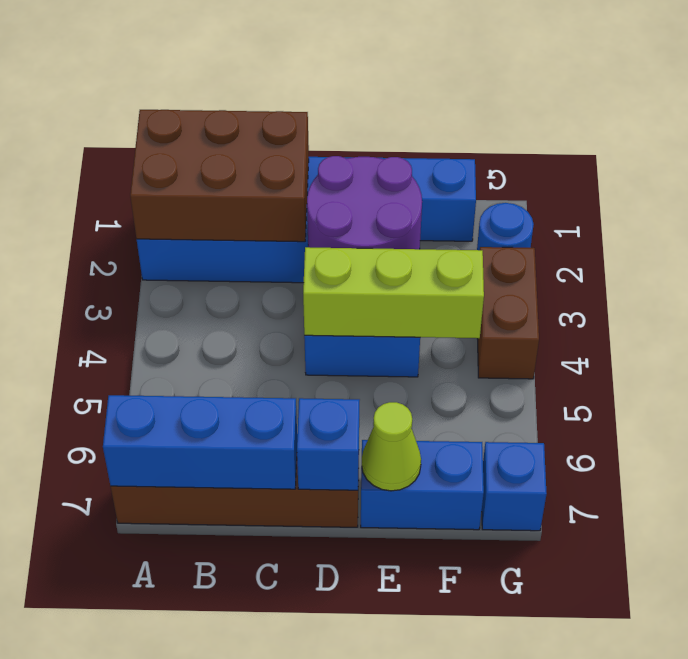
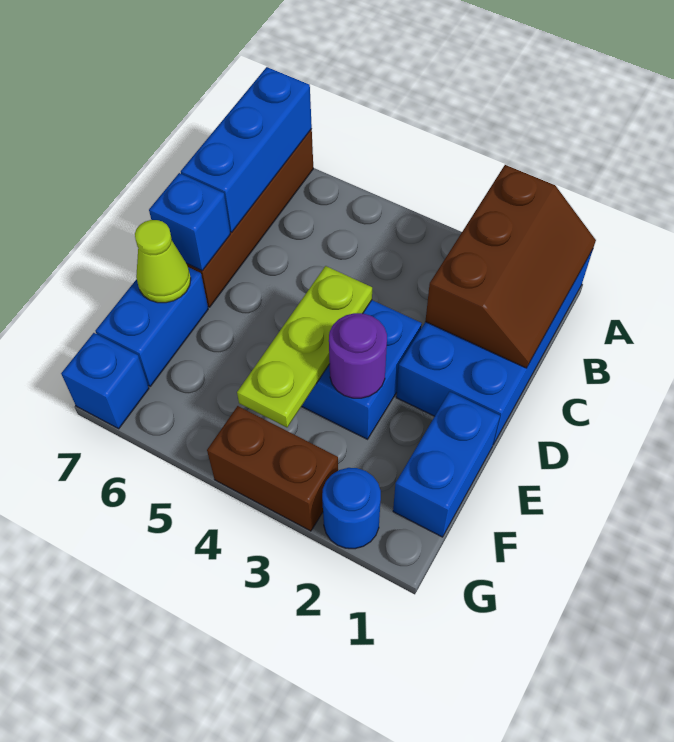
brown 2x3 brick [130,110,309,242] -> brown 2x3 slope [425,165,596,368]
purple 2x2 round brick [307,156,422,249] -> purple 1x1 round brick [329,313,387,398]
lime 1x3 brick [303,247,484,338] -> lime 1x3 plate [237,266,372,427]

